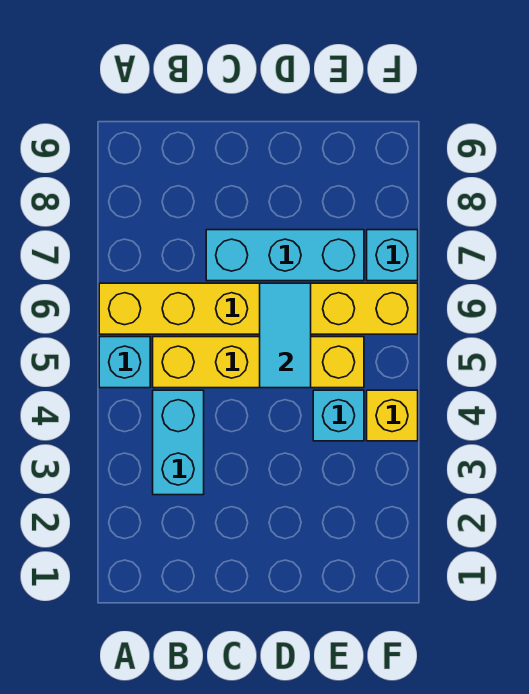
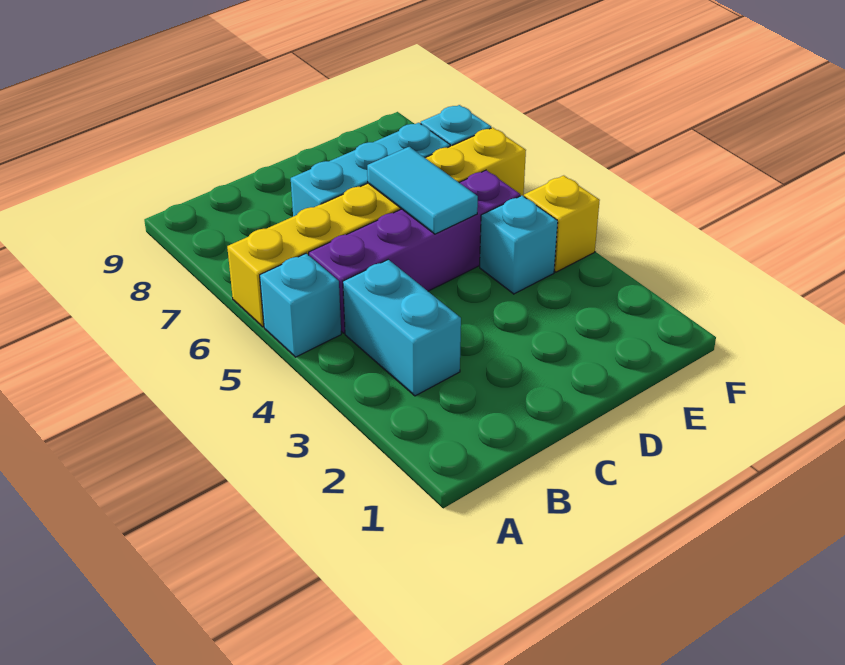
yellow 1x4 brick [153,337,364,388] -> purple 1x4 brick [309,170,520,333]

